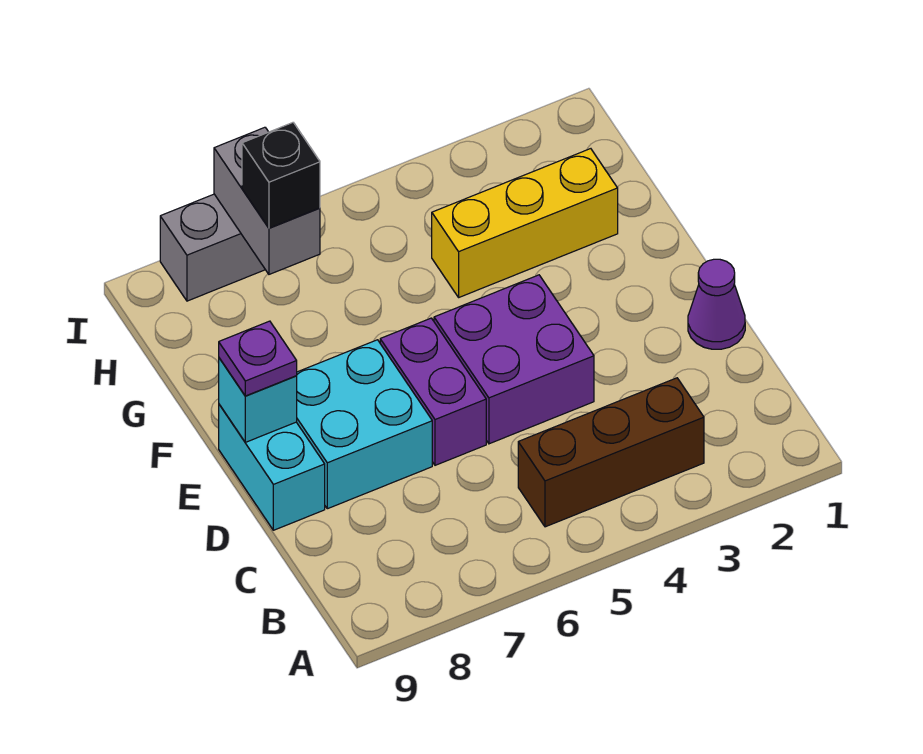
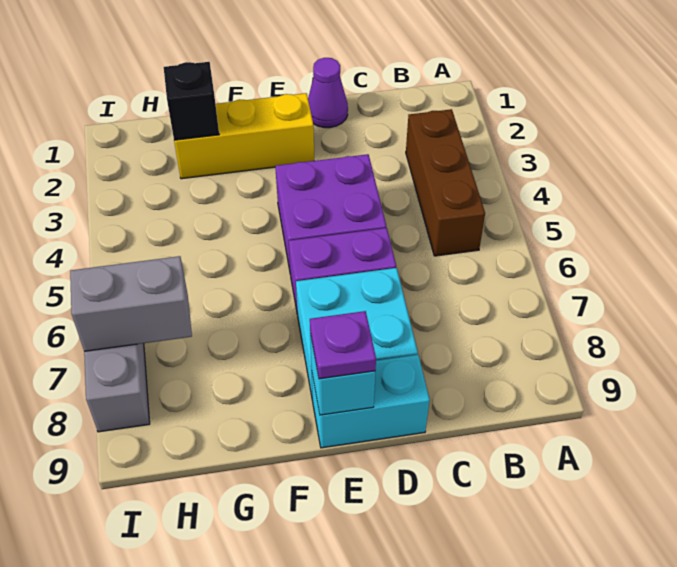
yellow 1x3 brick [432,149,618,297] -> yellow 1x3 brick turned to [174,93,314,179]
black 1x1 brick [242,123,320,228] -> black 1x1 brick moved to [164,62,219,140]

